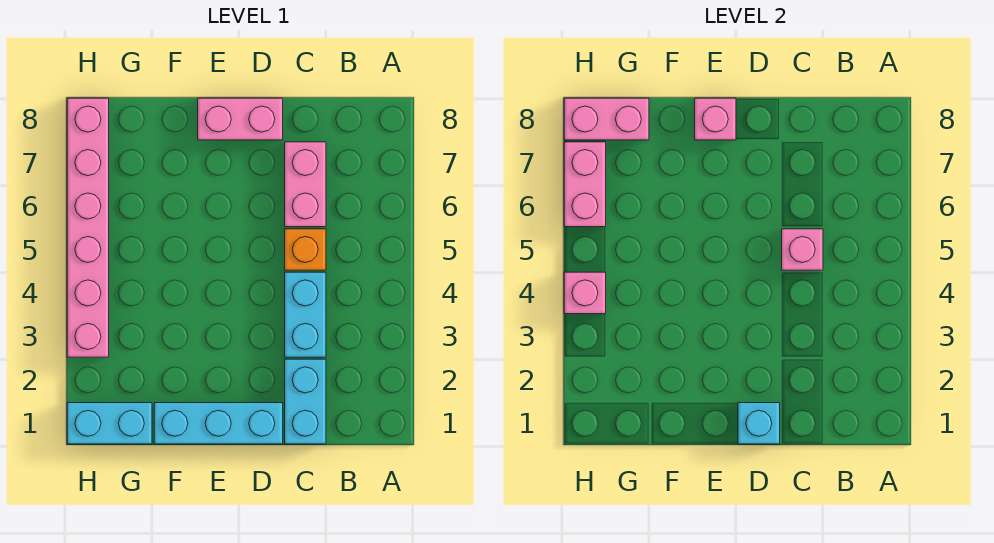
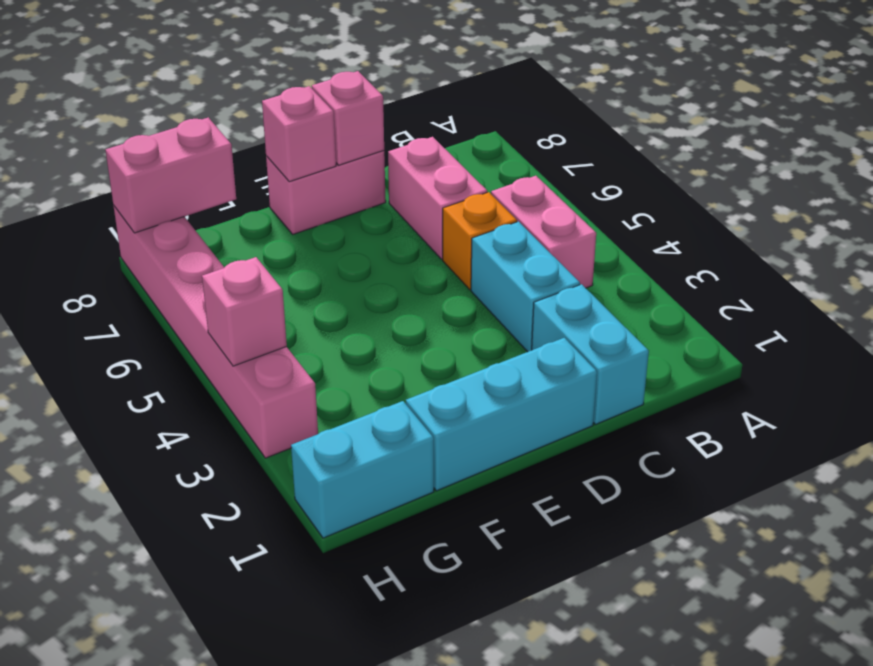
pink 1x1 brick [782,229,823,270] -> pink 1x1 brick moved to [312,71,384,165]
cyan 1x1 brick [738,403,780,444] -> none
pink 1x2 brick [564,142,606,227] -> pink 1x2 brick moved to [491,176,596,288]

